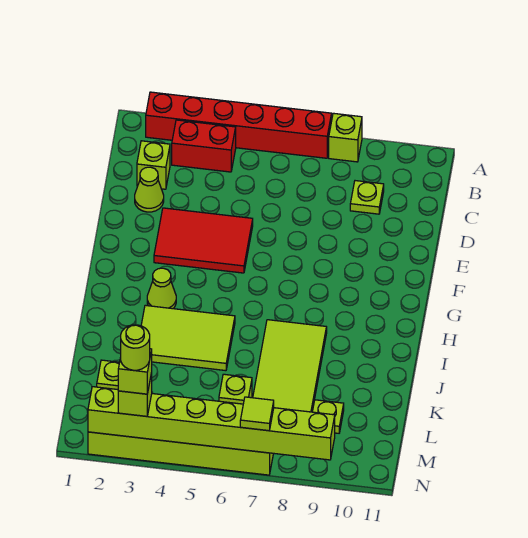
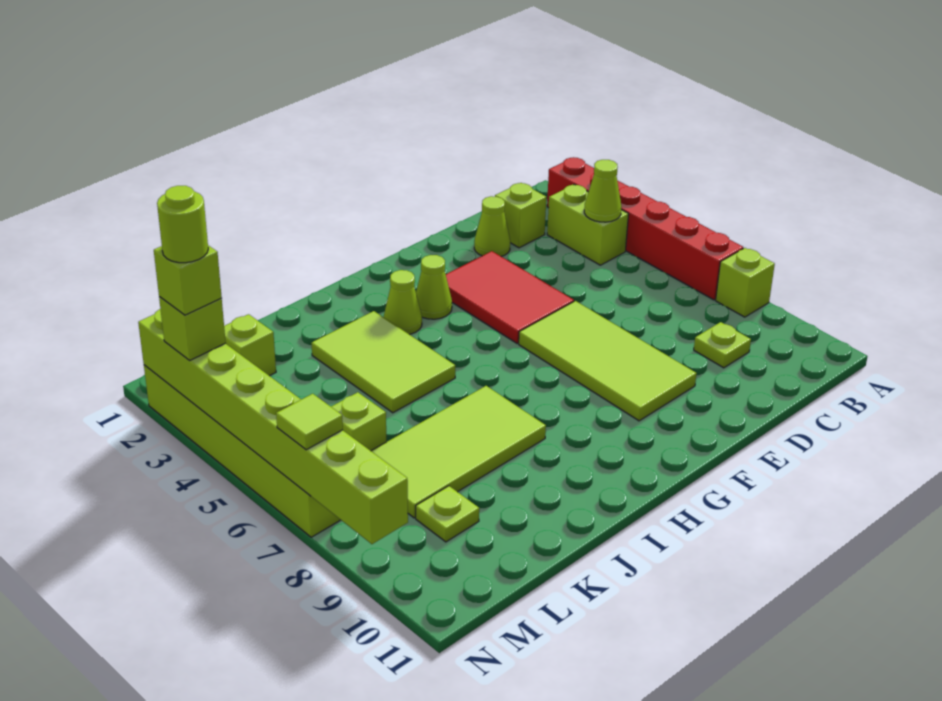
red 1x2 brick [172,120,236,172] -> lime 1x2 brick [547,184,629,265]
none -> lime 1x1 cone [584,160,621,222]
none -> lime 2x4 tile [519,301,697,421]
none -> lime 1x1 cone [416,255,452,319]

